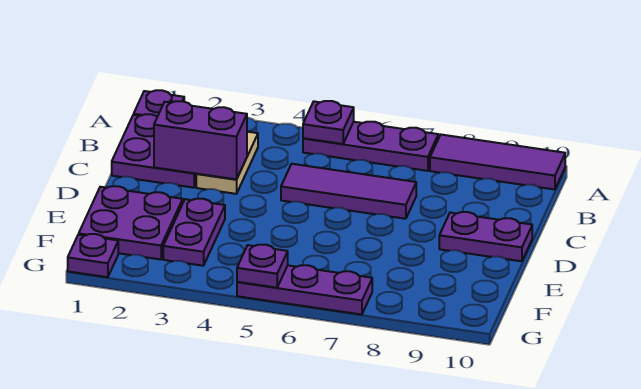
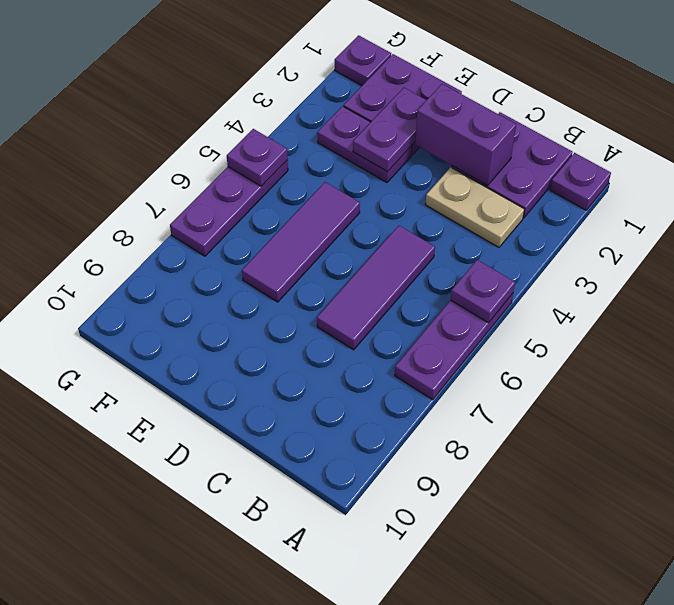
purple 1x3 tile [430,135,565,190] -> purple 1x3 tile moved to [242,182,360,302]
purple 1x2 brick [154,101,247,179] -> purple 1x2 brick turned to [415,84,516,185]
purple 1x2 plate [439,212,532,261] -> purple 1x2 plate moved to [353,88,426,172]

